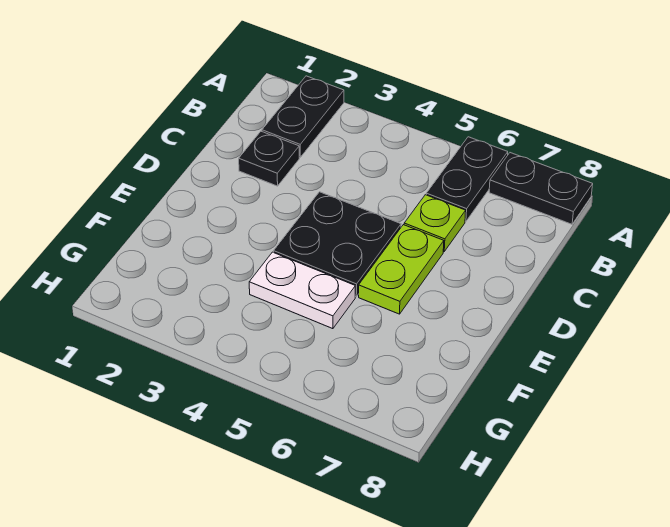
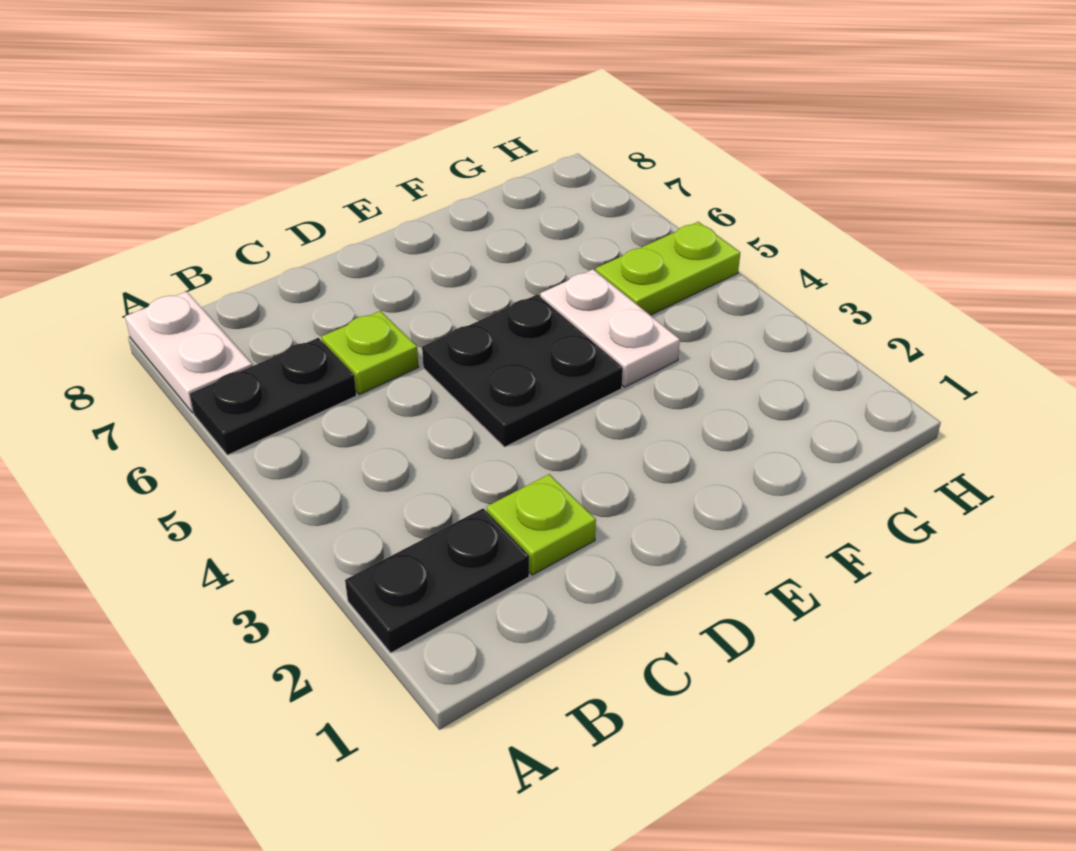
black 1x2 plate [489,153,593,224] -> white 1x2 plate [125,291,252,413]
black 1x1 plate [239,131,299,186] -> lime 1x1 plate [487,474,596,575]
lime 1x2 plate [359,225,444,314] -> lime 1x2 plate moved to [596,222,740,315]

